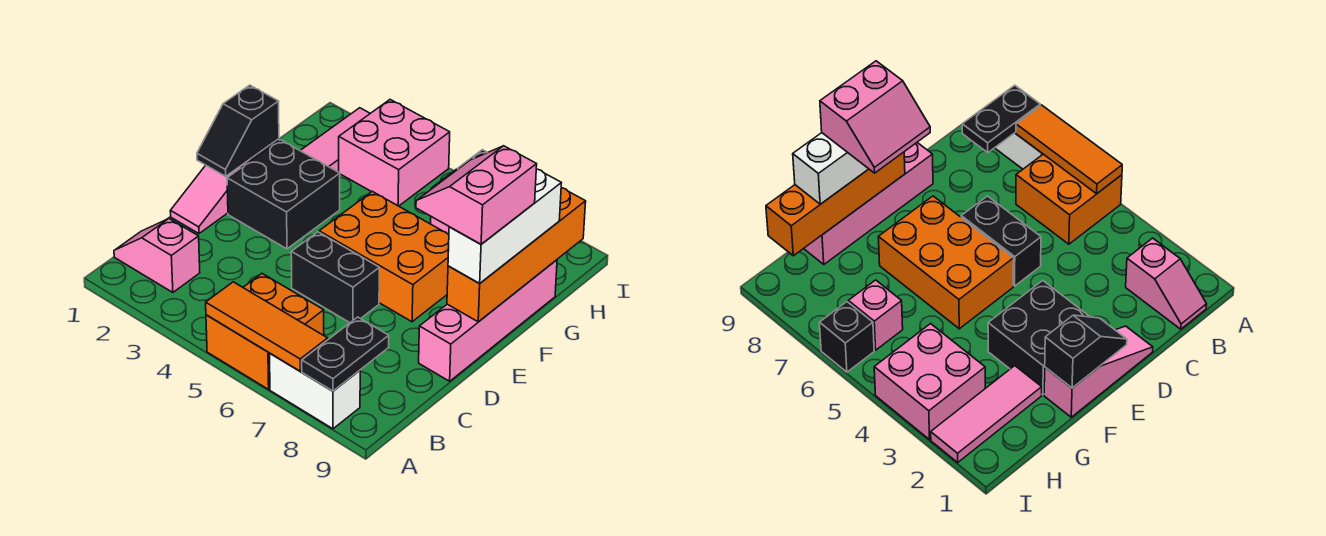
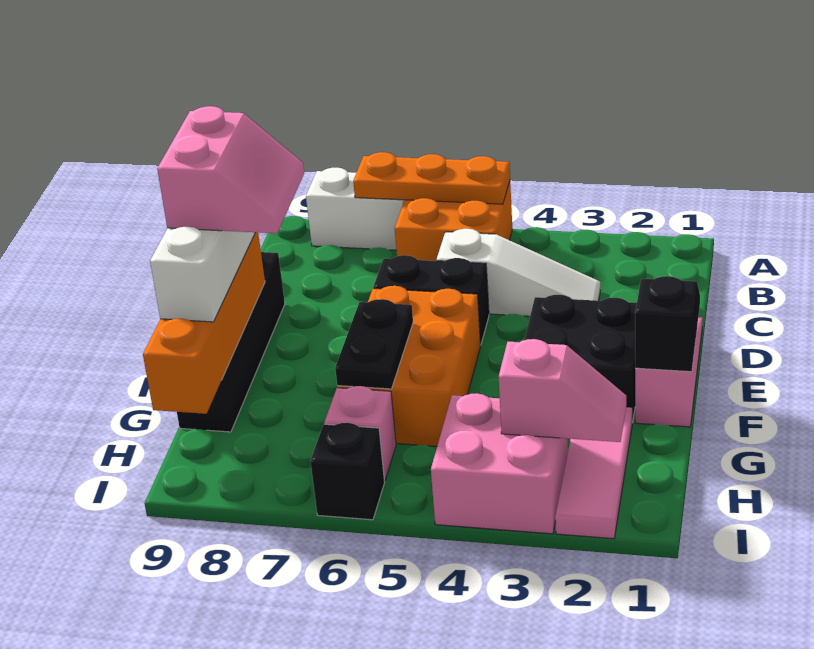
orange 1x3 tile [206,282,328,371] -> orange 1x3 plate [353,152,510,204]
black 1x2 plate [302,317,389,391] -> black 1x2 plate moved to [335,299,413,389]
pink 1x2 slope [114,219,200,292] -> pink 1x2 slope moved to [499,339,626,442]
none -> white 1x3 slope [436,229,600,316]
pink 1x4 brick [419,260,557,381] -> black 1x4 brick [177,252,285,432]
orange 2x3 brick [319,191,449,322] -> orange 2x3 brick turned to [337,286,481,446]

